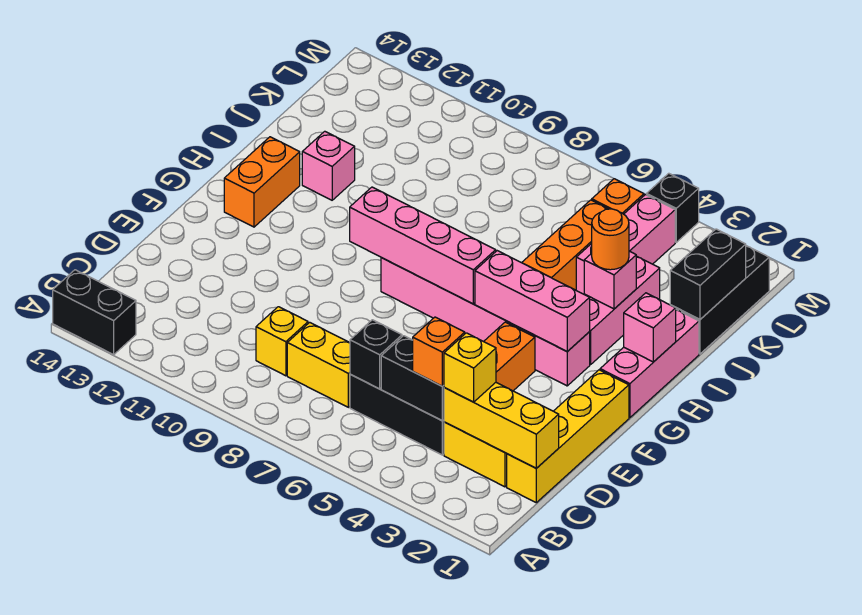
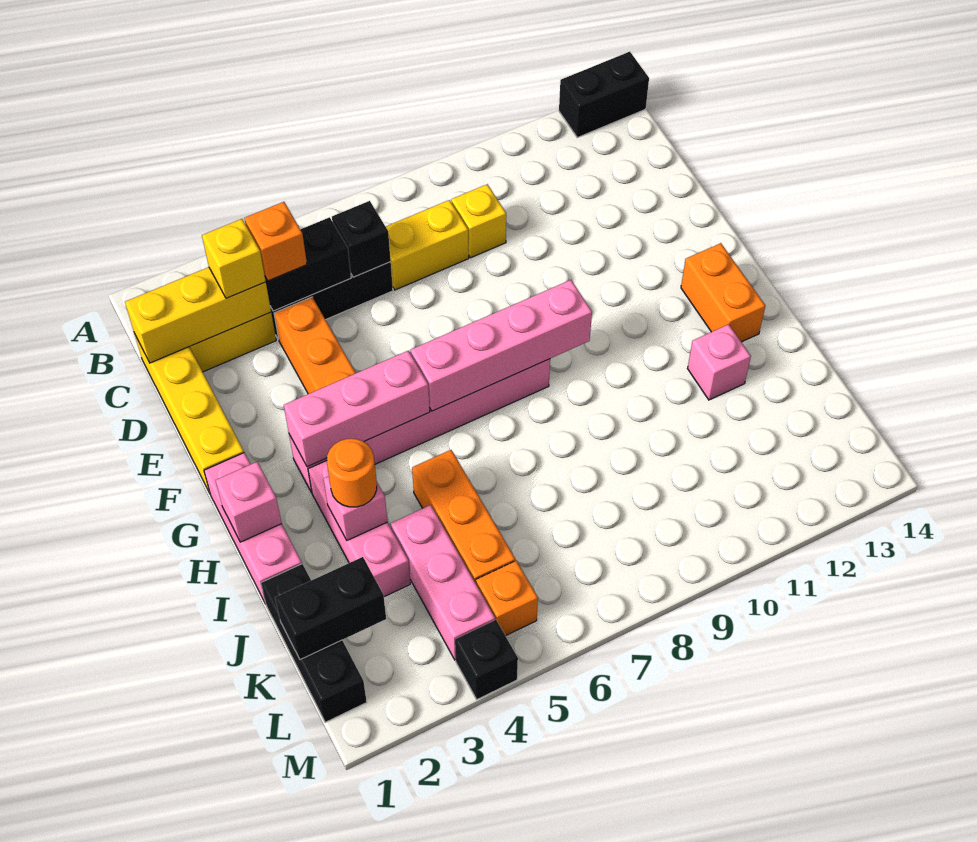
black 1x2 brick [670,229,746,319] -> black 1x2 brick turned to [275,557,386,660]

